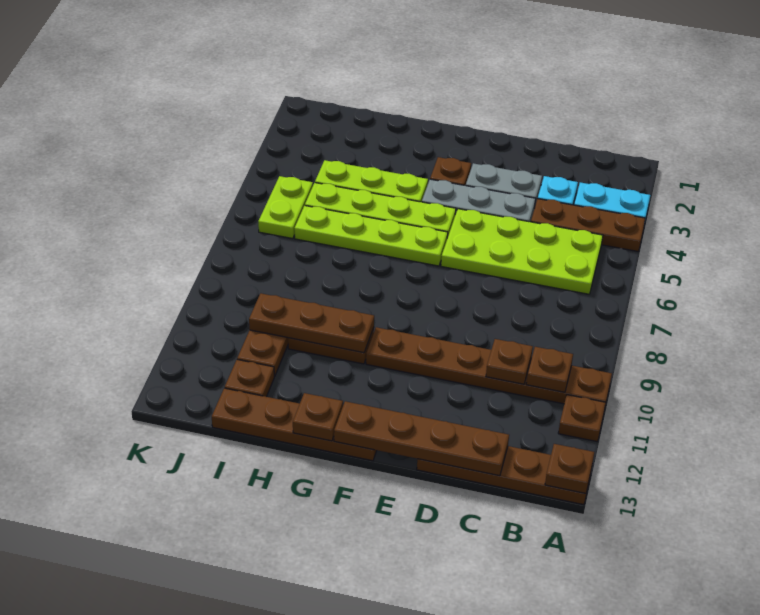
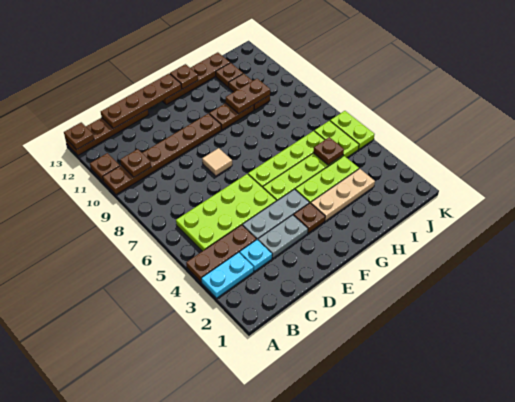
brown 1x1 plate [486,339,533,384] -> brown 1x1 plate moved to [313,137,344,165]
none -> tan 1x1 tile [202,148,232,176]
none -> tan 1x3 plate [311,169,375,221]
brown 1x3 plate [249,293,374,353] -> brown 1x2 plate [226,79,270,114]
none -> lime 1x2 plate [330,111,375,149]

